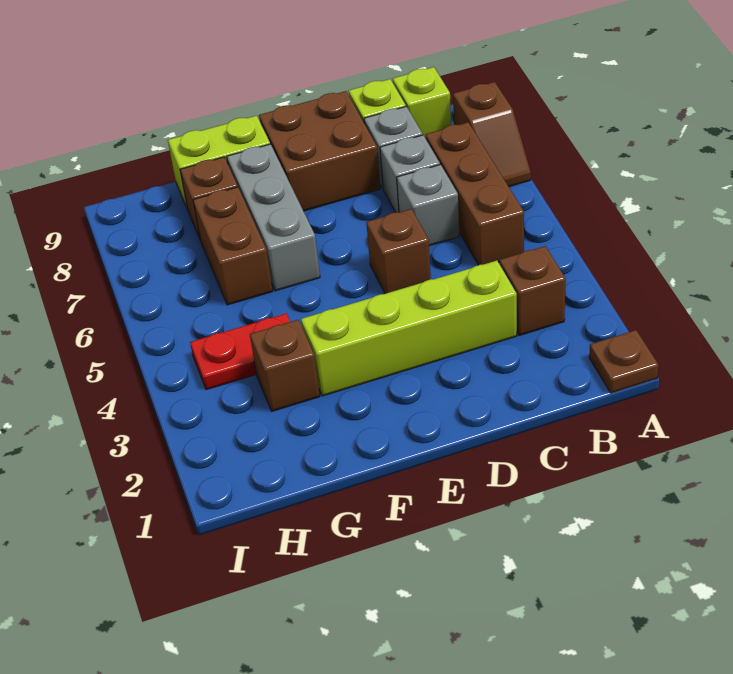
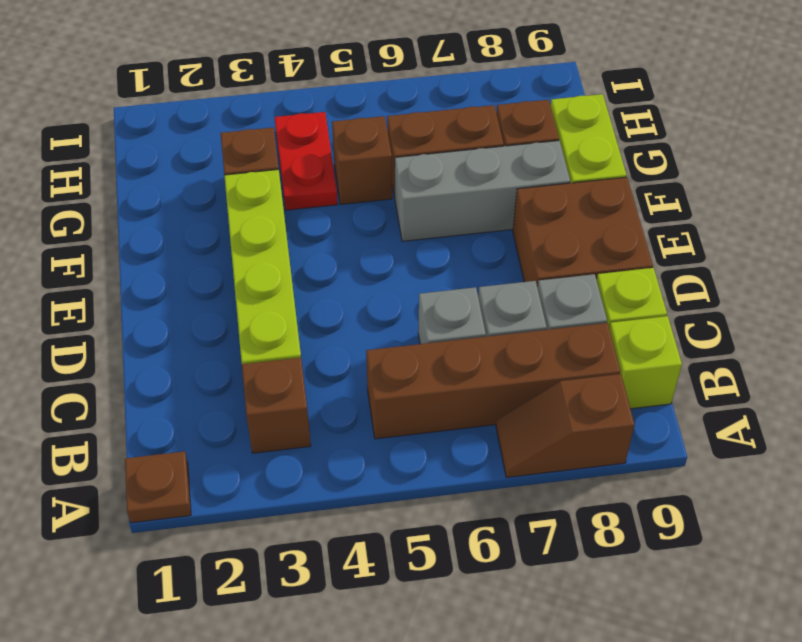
brown 1x3 brick [426,122,524,265] -> brown 1x4 brick [366,323,620,439]
brown 1x1 brick [366,209,431,294] -> brown 1x1 brick moved to [332,116,392,204]

